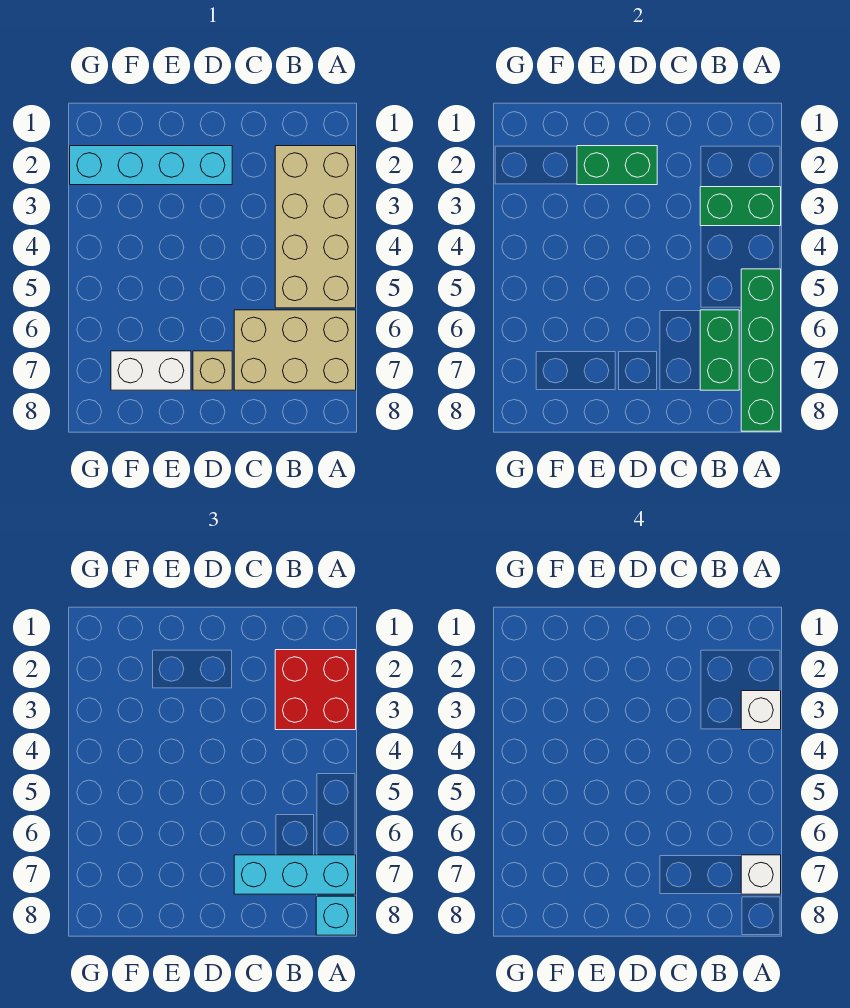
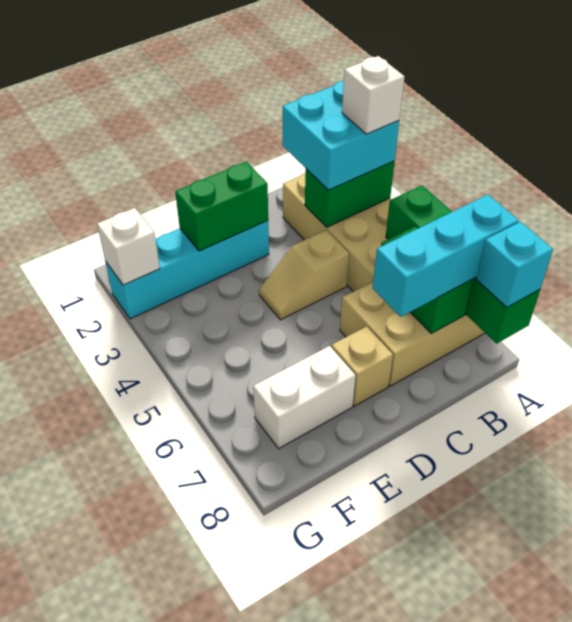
red 2x2 brick [275,650,356,730] -> cyan 2x2 brick [283,81,399,190]
white 1x1 brick [741,855,781,894] -> white 1x1 brick moved to [97,208,160,285]
none -> tan 1x2 slope [259,230,349,320]

